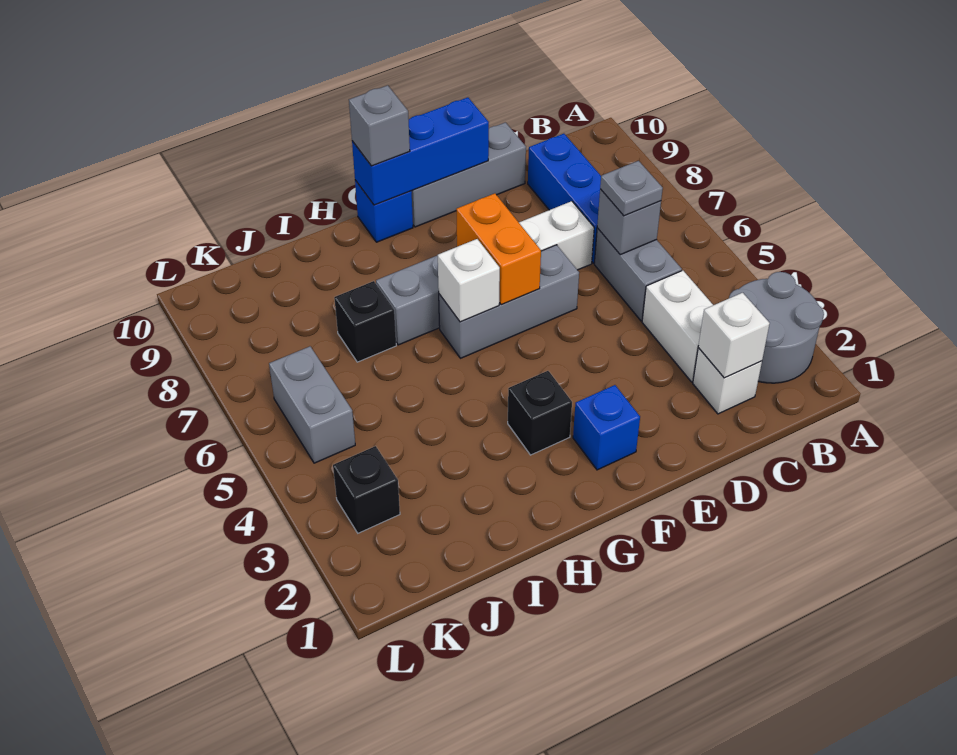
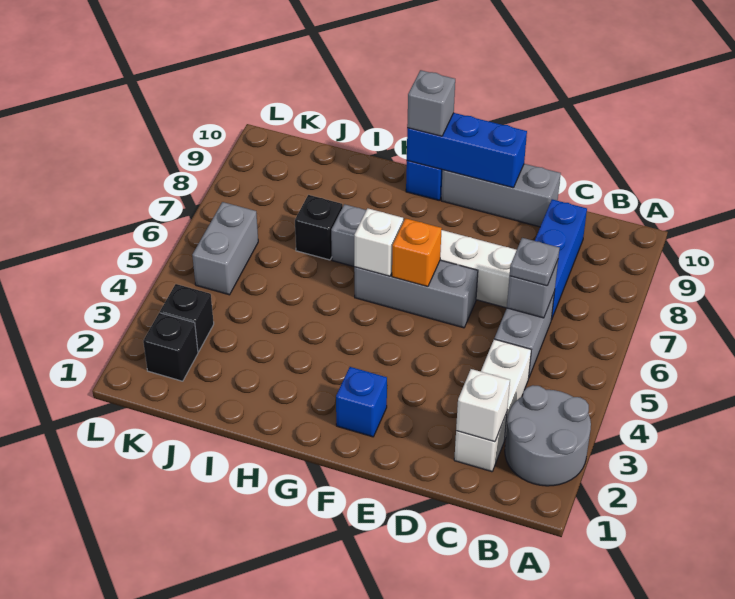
orange 1x2 brick [456,193,541,305] -> orange 1x1 brick [392,218,442,287]
black 1x1 brick [508,371,572,455] -> black 1x1 brick moved to [143,313,198,381]

